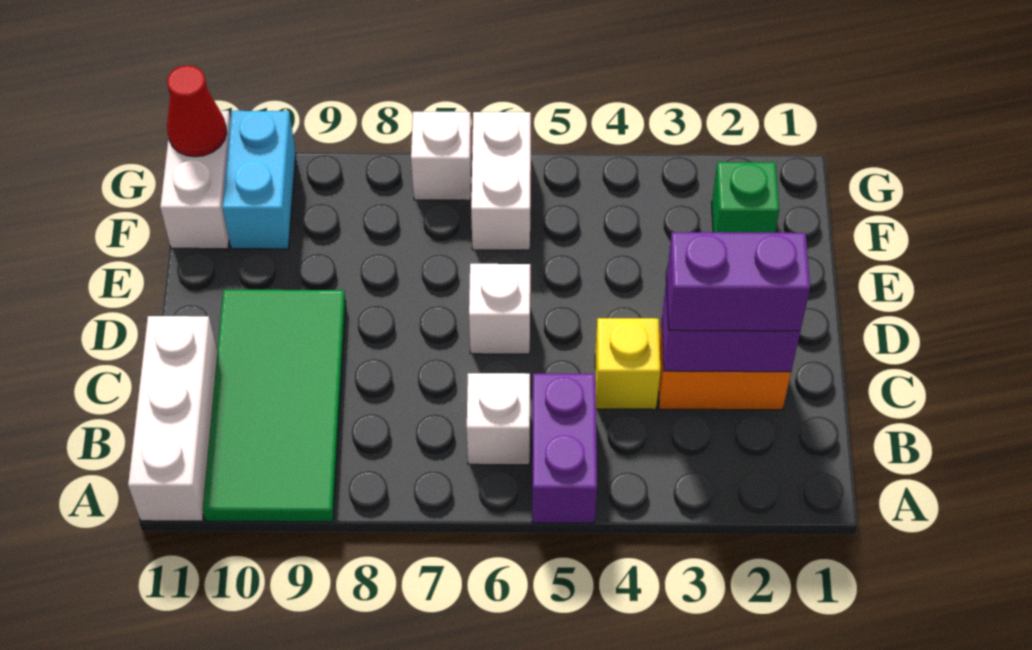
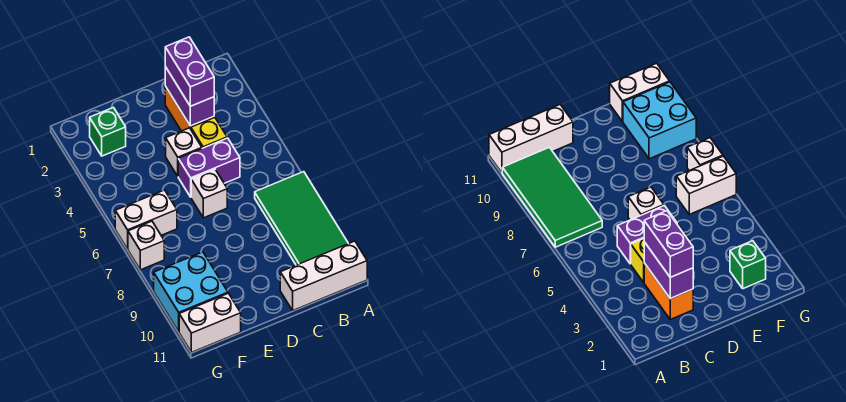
purple 1x2 brick [532,374,597,523] -> purple 1x2 brick moved to [178,138,240,197]
green 2x4 tile [203,290,346,522] -> green 2x4 tile turned to [255,172,348,265]
white 1x1 brick [467,373,530,465] -> white 1x1 brick moved to [166,128,202,176]
cyan 1x2 brick [222,111,296,249] -> cyan 2x2 brick [154,252,228,332]
red 1x1 cone [167,66,227,157] -> none

